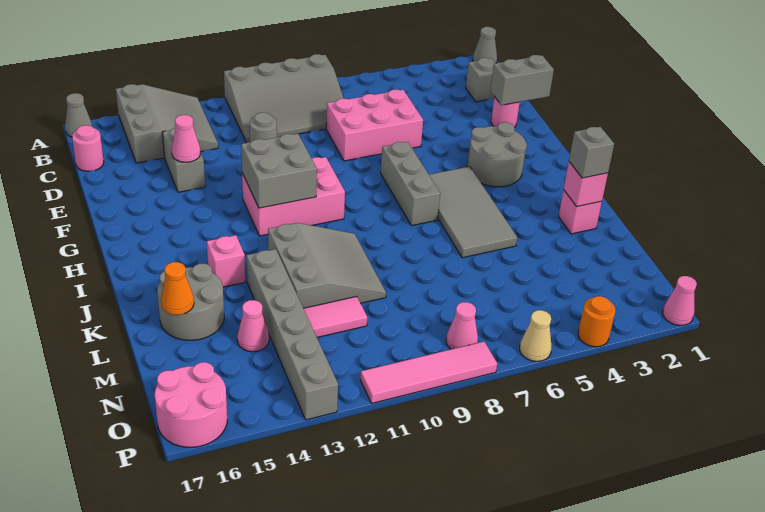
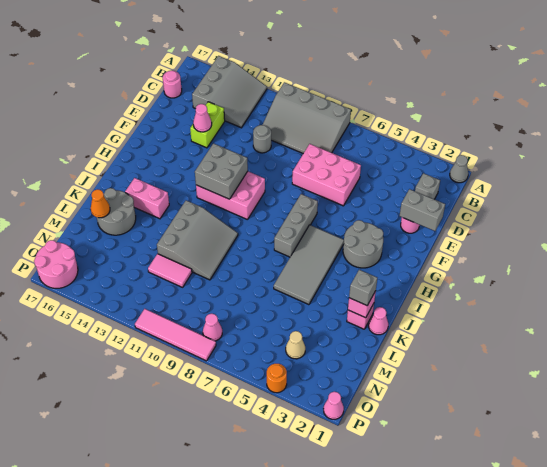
grey 1x1 cone [65,93,92,137] -> none
grey 1x2 brick [162,128,205,192] -> lime 1x2 brick [190,102,225,148]
pink 1x1 brick [207,235,245,287] -> pink 1x2 brick [125,178,169,219]
grey 1x6 brick [246,249,338,420] -> none
pink 1x1 cone [237,300,269,352] -> pink 1x1 cone moved to [369,307,388,335]
tan 1x1 cone [520,310,551,361] -> tan 1x1 cone moved to [286,331,305,359]

